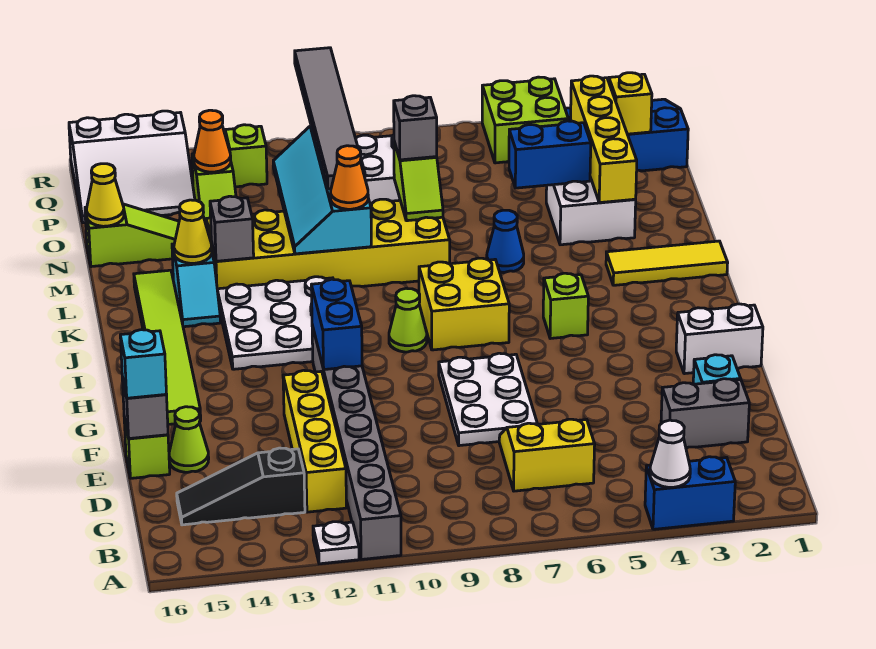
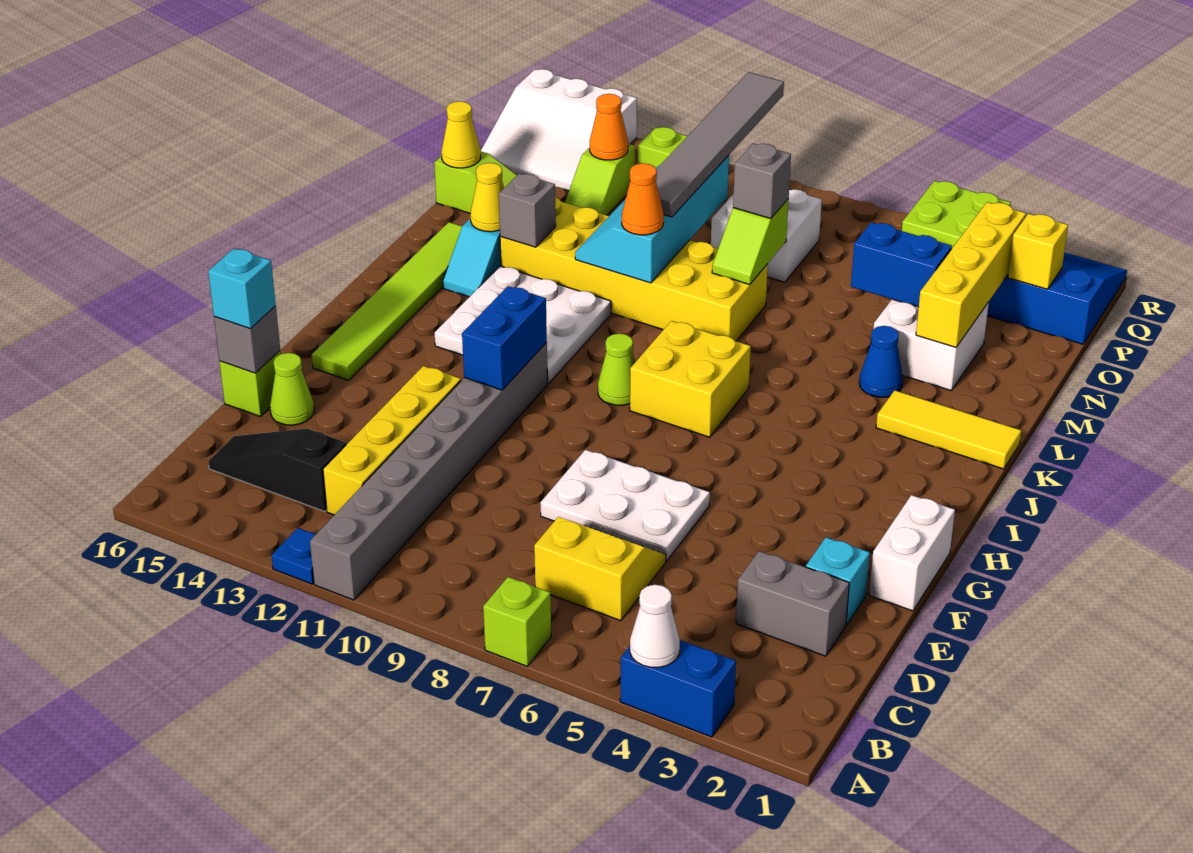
white 1x1 plate [313,522,359,564] -> blue 1x1 plate [272,528,316,584]
white 2x3 plate [439,353,537,446] -> white 2x3 plate turned to [540,450,710,561]
white 1x2 brick [676,304,763,374] -> white 1x2 brick turned to [869,495,955,611]
lime 1x1 brick [543,273,588,339] -> lime 1x1 brick moved to [483,577,551,666]
blue 1x1 cone [487,210,524,273] -> blue 1x1 cone moved to [859,326,903,397]

